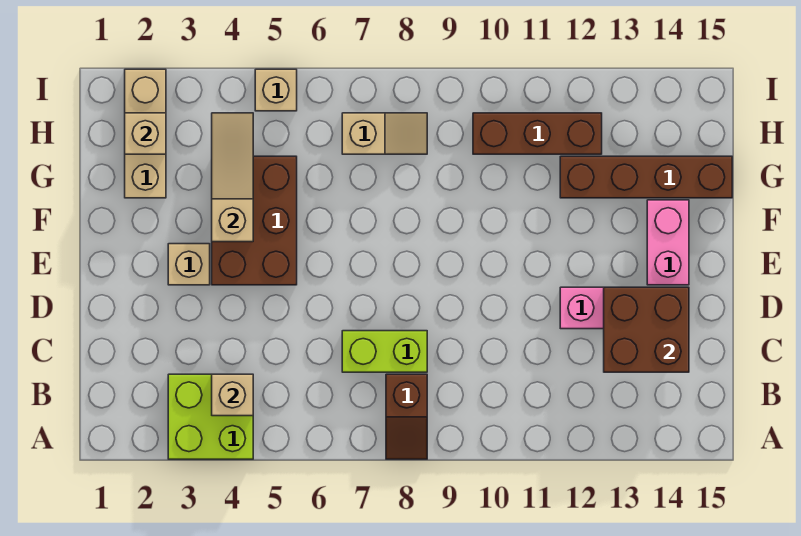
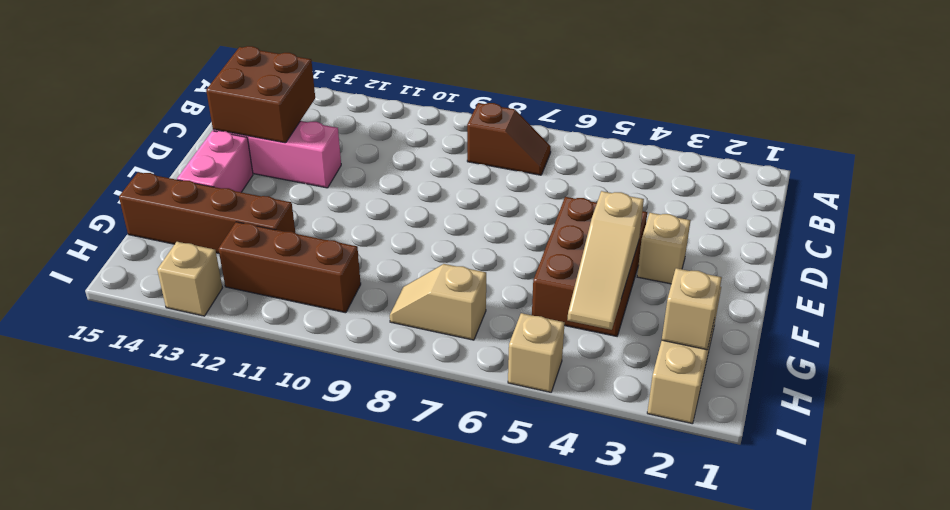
lime 2x2 brick [168,374,253,459] -> none
brown 1x2 slope [386,374,427,459] -> brown 1x2 slope turned to [467,103,551,175]
tan 1x1 brick [212,374,253,416] -> tan 1x1 brick moved to [157,242,222,316]
lime 1x2 brick [342,331,427,372] -> none

